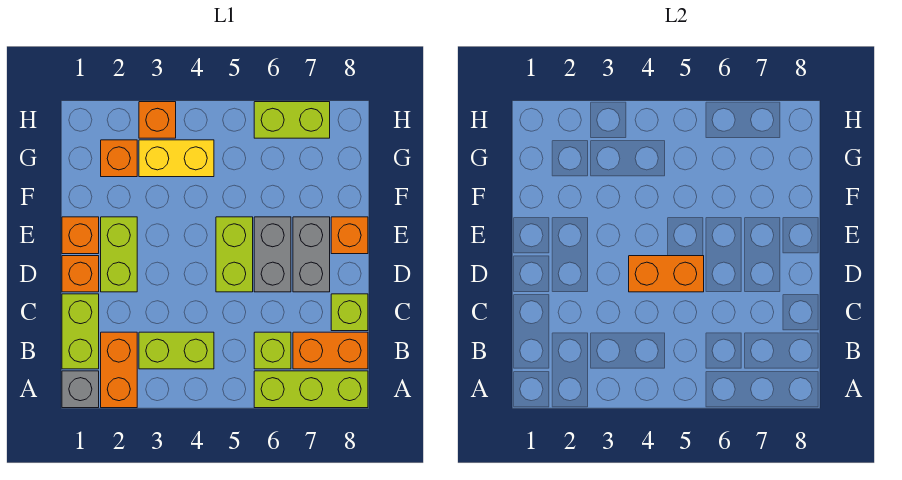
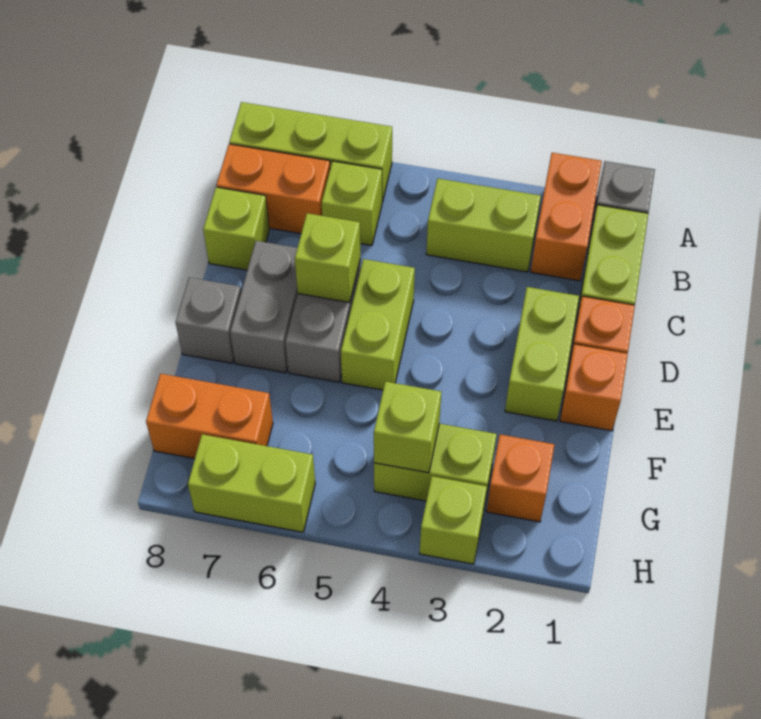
orange 1x2 brick [629,256,704,292] -> orange 1x2 brick moved to [146,374,273,459]
none -> lime 1x1 brick [295,213,360,302]
orange 1x1 brick [331,217,368,254] -> grey 1x1 brick [175,278,241,363]
yellow 1x2 brick [139,140,214,177] -> lime 1x2 brick [374,424,497,507]
none -> lime 1x1 brick [374,382,441,473]
orange 1x1 brick [139,102,176,138] -> lime 1x1 brick [420,476,487,564]

